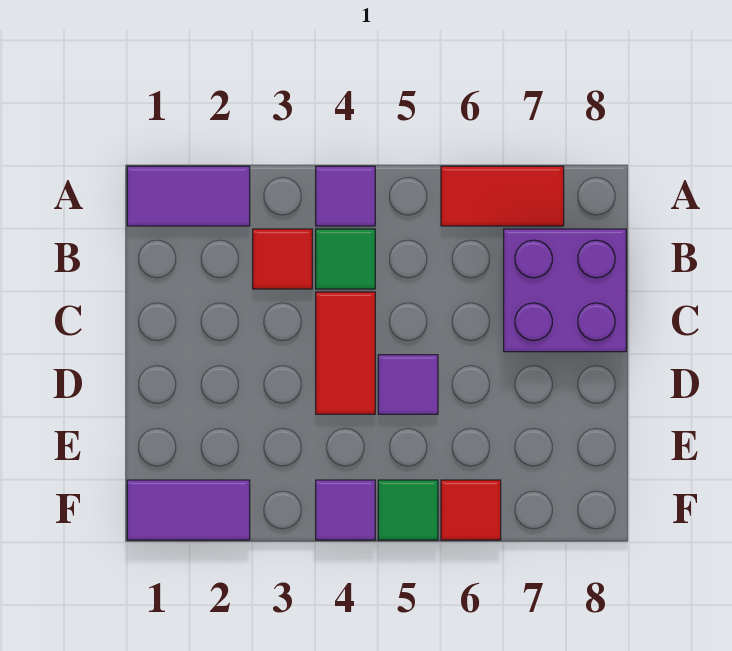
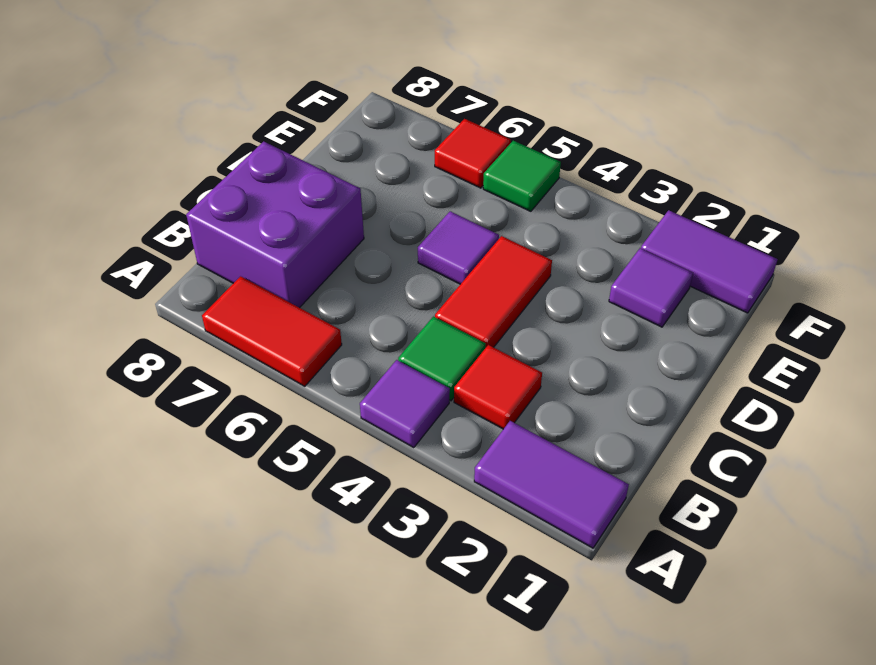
purple 1x1 tile [316,480,375,540] -> purple 1x1 tile moved to [609,248,693,327]

